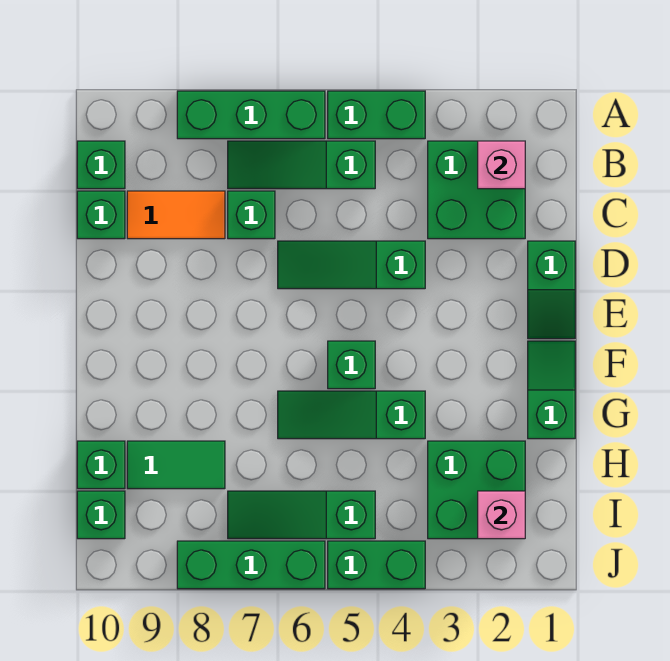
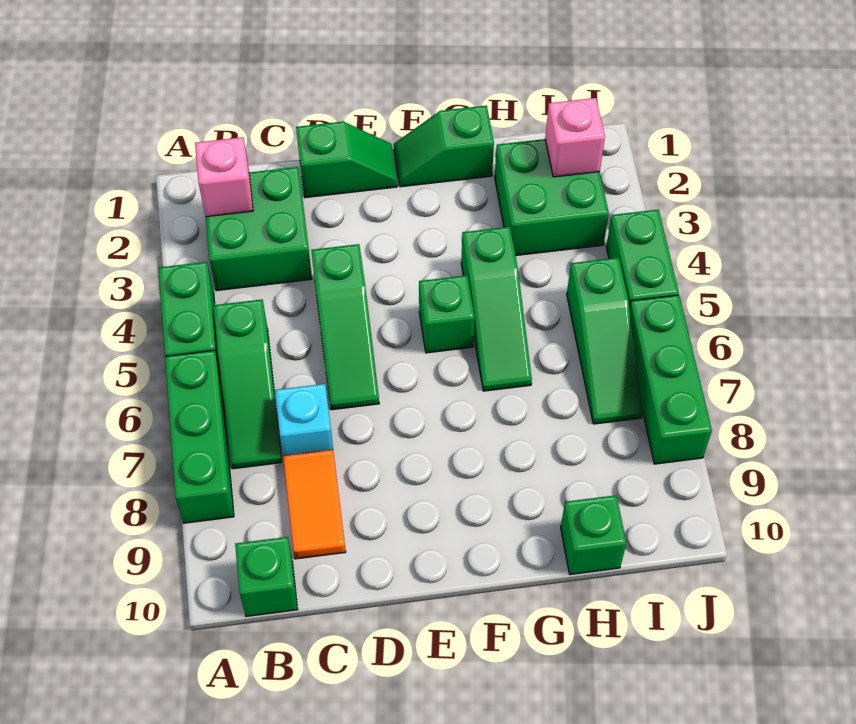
green 1x1 brick [228,191,275,239] -> cyan 1x1 brick [275,384,333,456]
green 1x1 brick [77,191,125,239] -> none
green 1x2 tile [127,441,225,489] -> none
green 1x1 brick [77,491,125,539] -> none

